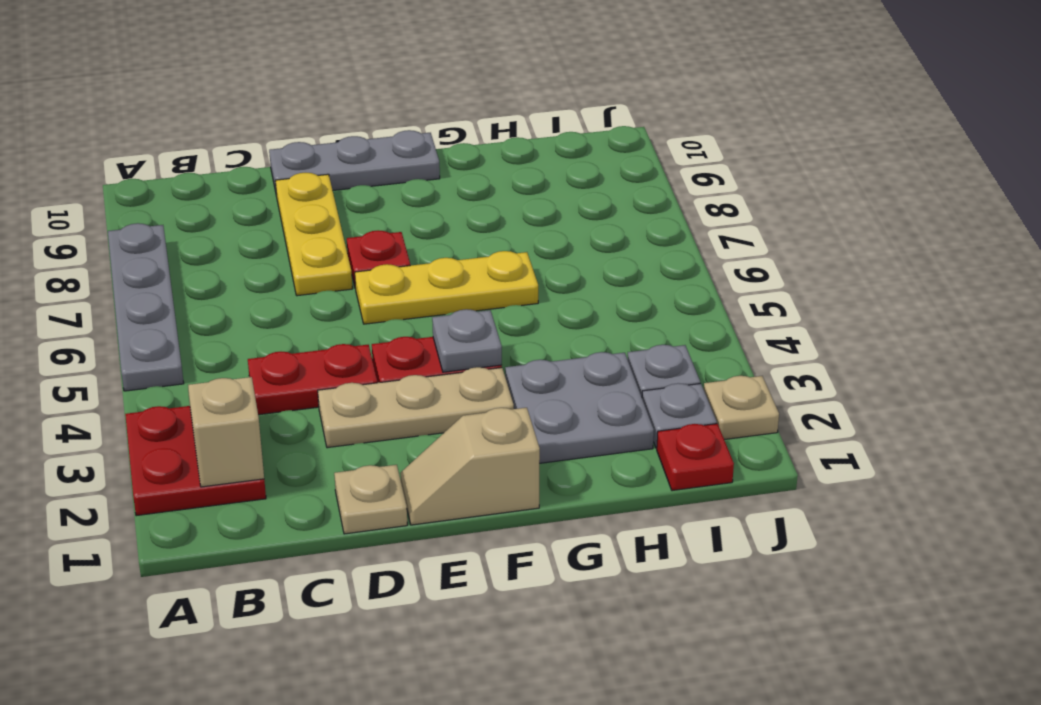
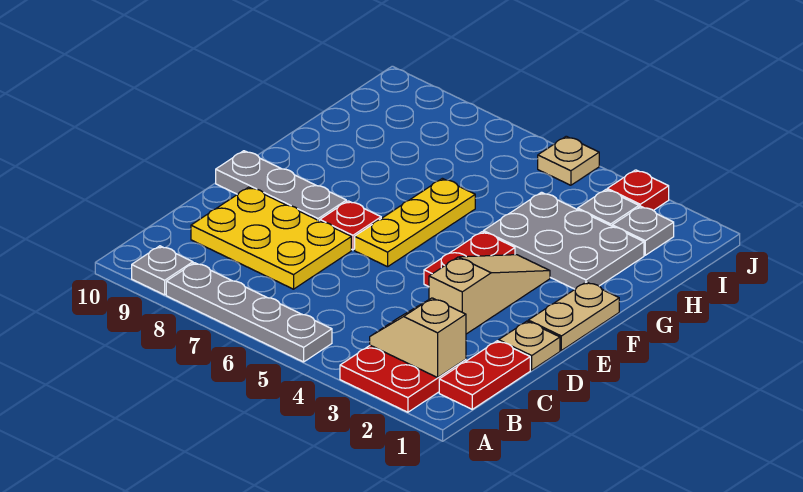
red 1x2 plate [248,344,377,415] -> red 1x2 plate moved to [439,341,530,409]
tan 1x3 plate [318,367,514,448] -> tan 1x3 slope [429,255,550,334]
yellow 1x3 plate [275,173,352,296] -> yellow 2x3 plate [191,187,351,289]
grey 1x3 plate [269,130,440,196] -> grey 1x3 plate turned to [216,151,346,221]
tan 1x2 slope [400,408,540,525] -> tan 1x2 plate [528,282,619,350]
grey 1x1 plate [432,309,502,372] -> grey 1x1 plate moved to [132,246,193,295]
grey 2x2 plate [505,352,654,463] -> grey 2x3 plate [483,192,644,289]
red 1x1 plate [657,424,734,491] -> red 1x1 plate moved to [607,170,669,210]
tan 1x1 plate [704,376,779,440] -> tan 1x1 plate moved to [538,136,599,185]

